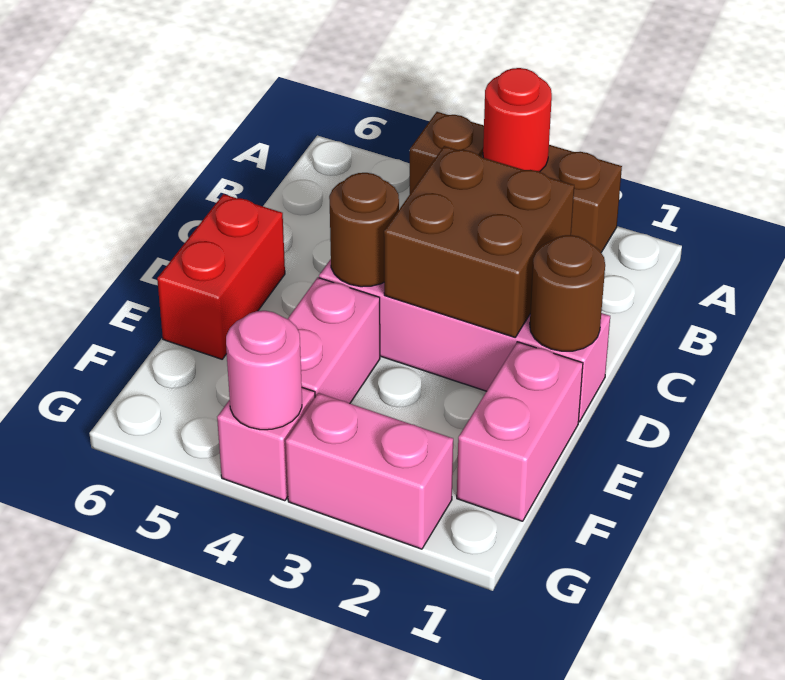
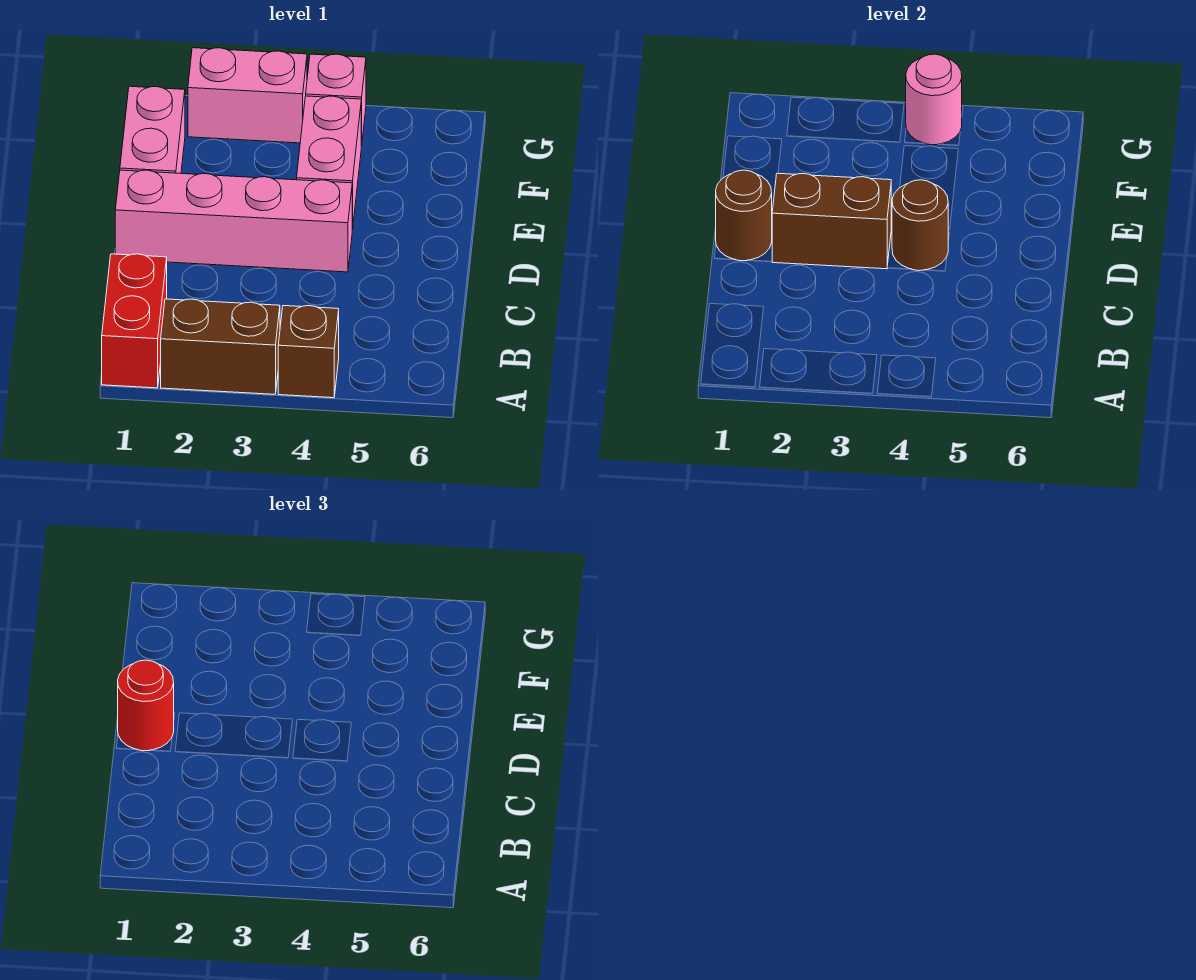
red 1x1 round brick [483,68,552,172] -> red 1x1 round brick moved to [118,660,174,751]
brown 2x2 brick [384,146,574,337] -> brown 1x2 brick [772,173,891,269]
red 1x2 brick [157,194,285,359] -> red 1x2 brick moved to [102,254,167,388]

